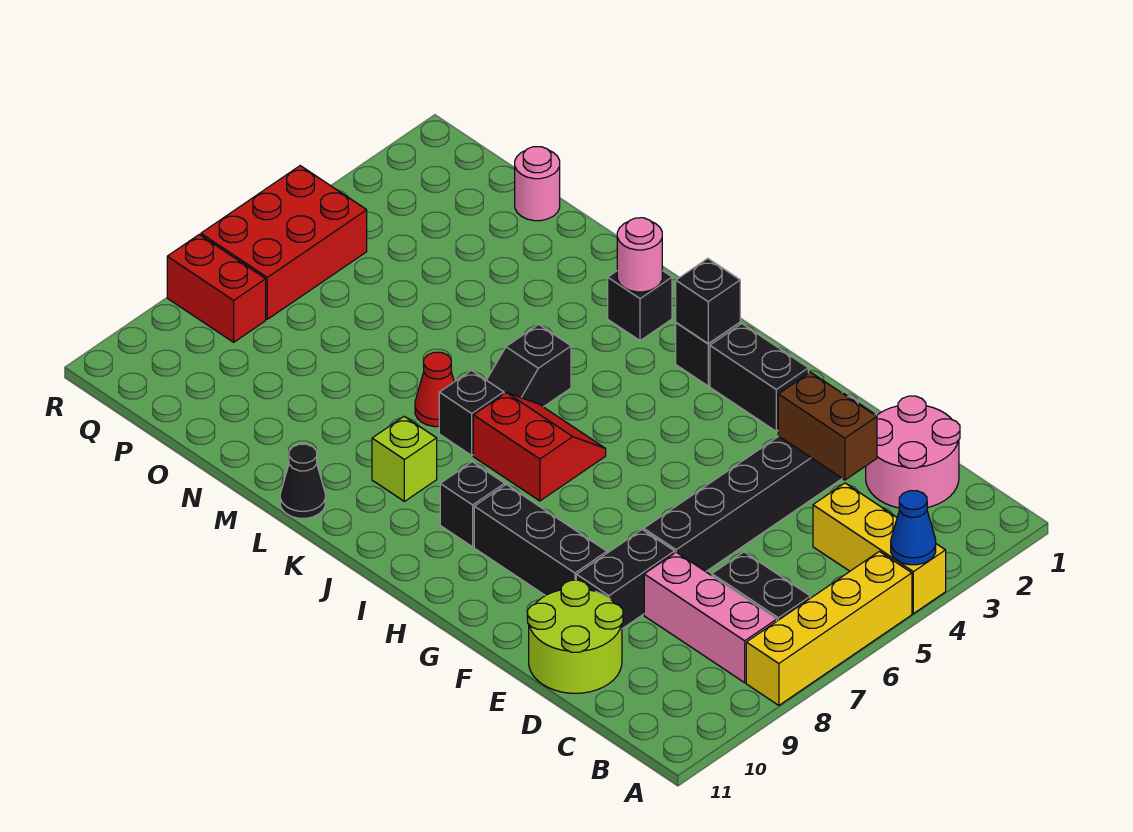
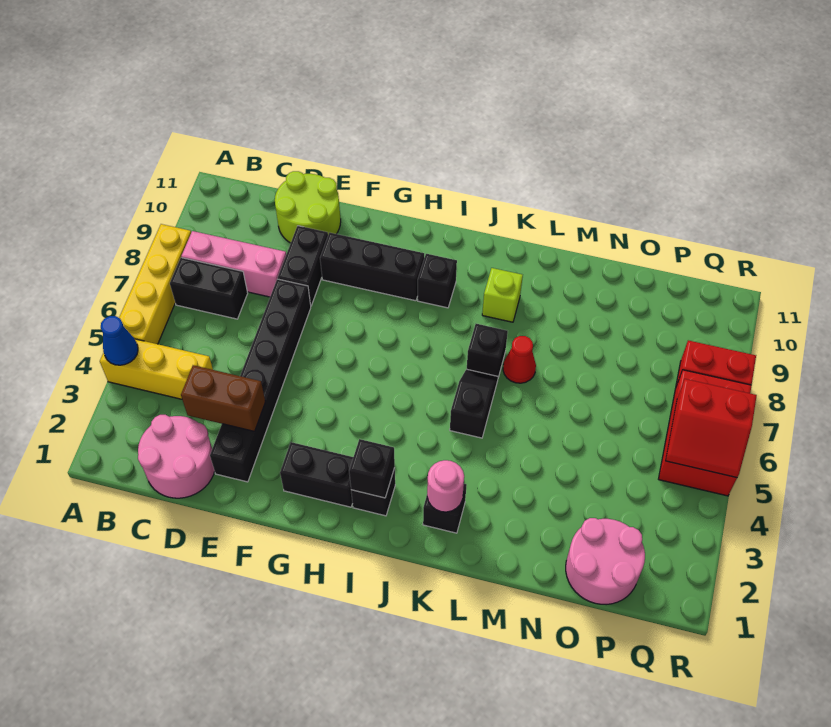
red 2x2 slope [473,393,606,501] -> red 2x2 slope moved to [665,379,757,478]
black 1x1 cone [280,444,325,518] -> none
pink 1x1 round brick [515,147,560,221] -> pink 2x2 round brick [566,518,645,605]

